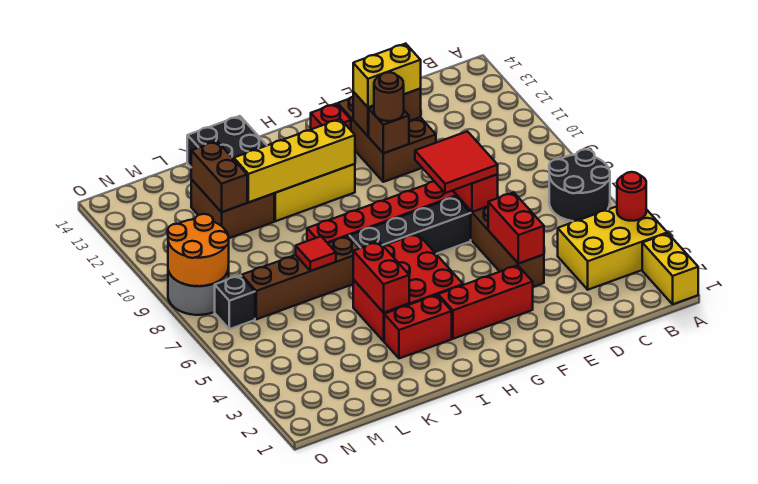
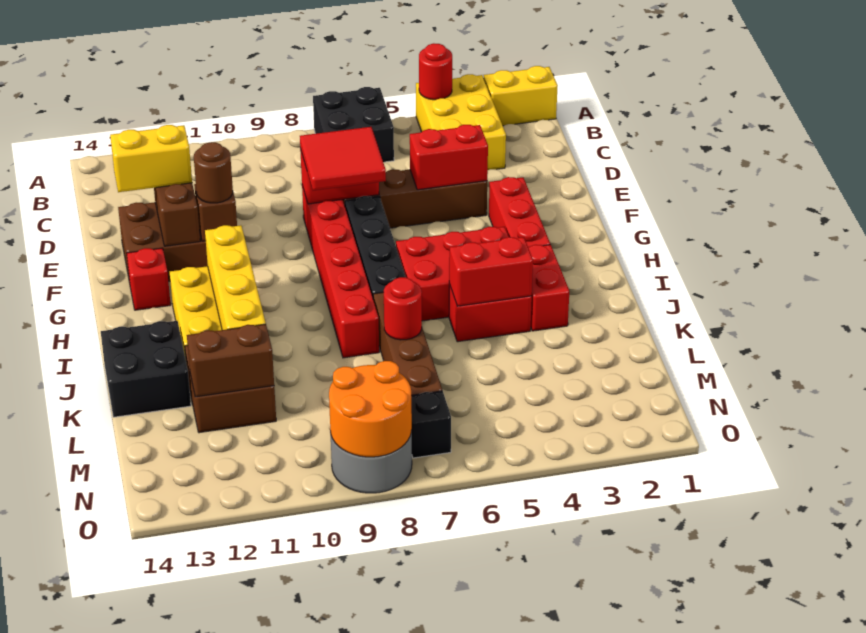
black 2x2 round brick [549,149,610,221] -> black 2x2 brick [313,87,394,162]
yellow 1x2 brick [353,44,421,107] -> yellow 1x2 brick turned to [110,125,192,192]
red 1x1 tile [296,236,336,271] -> red 1x1 round brick [383,277,422,340]

